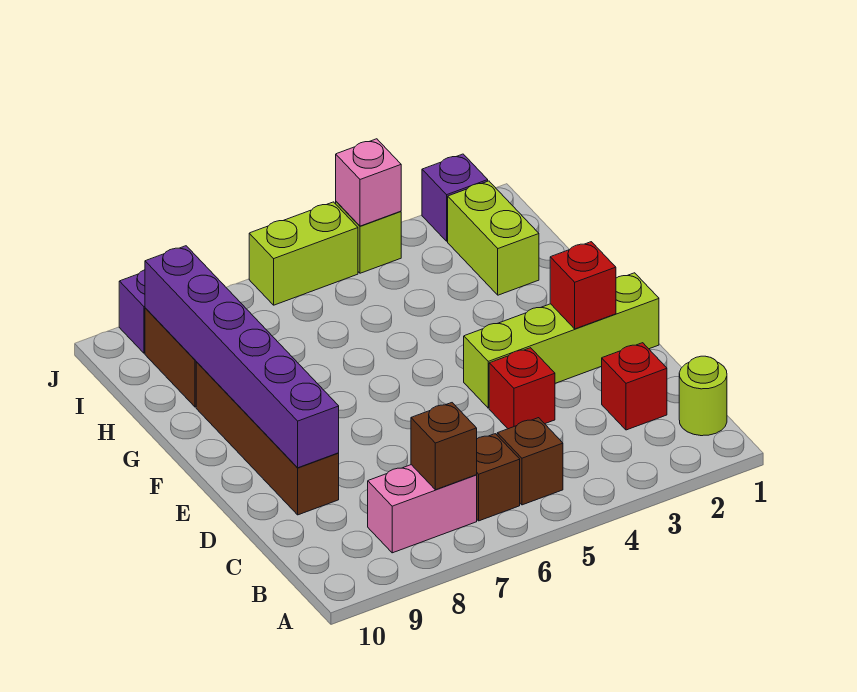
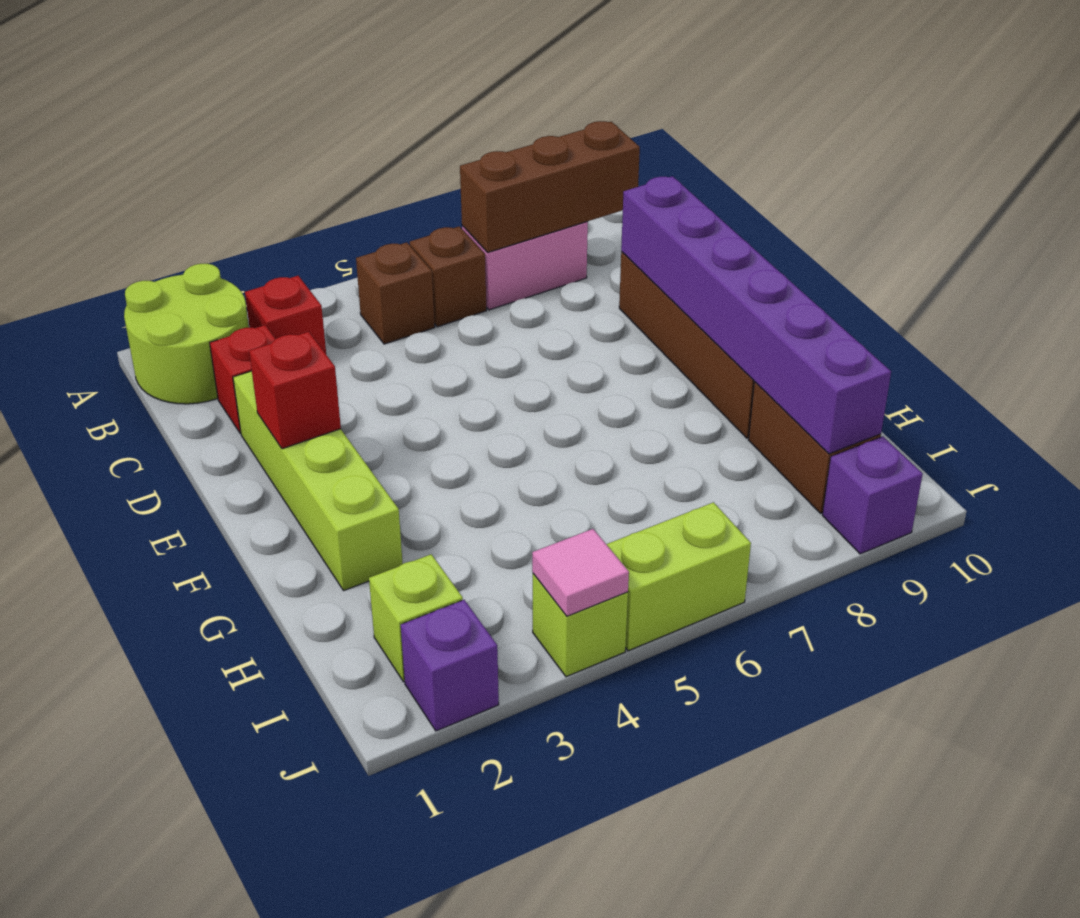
lime 1x1 round brick [679,356,727,436] -> lime 2x2 round brick [124,264,249,404]
brown 1x1 brick [411,403,477,490] -> brown 1x3 brick [460,121,640,252]
red 1x1 brick [489,348,555,429] -> red 1x1 brick moved to [245,276,326,354]
lime 1x4 brick [464,273,659,408] -> lime 1x4 brick turned to [233,371,403,591]
lime 1x2 brick [448,181,539,295] -> lime 1x1 brick [369,554,463,682]
pink 1x1 brick [336,139,401,226] -> pink 1x1 tile [532,529,629,616]

